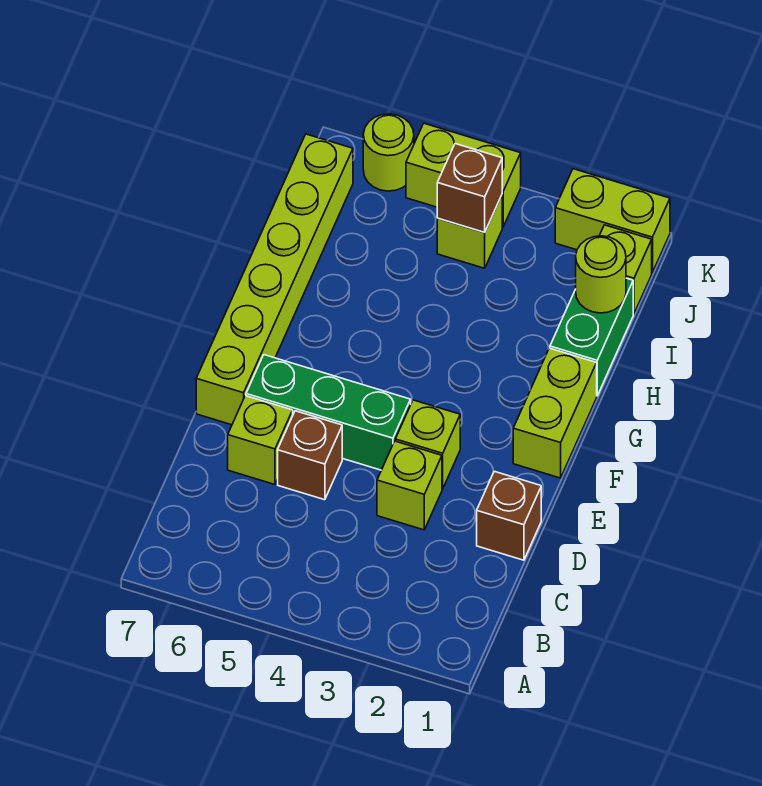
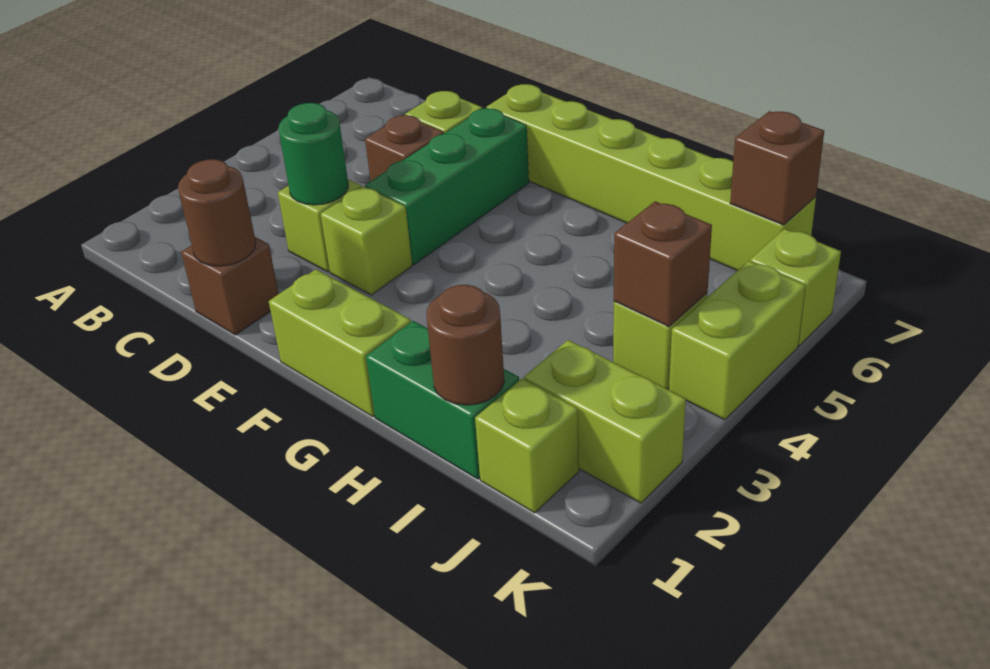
none -> brown 1x1 round brick [178,159,256,266]
none -> green 1x1 round brick [279,103,348,205]
lime 1x1 round brick [576,236,626,313] -> brown 1x1 round brick [426,285,504,405]
none -> brown 1x1 brick [730,111,824,225]
lime 1x2 brick [555,169,670,273] -> lime 1x2 brick turned to [524,340,686,503]
lime 1x1 round brick [363,114,414,191] -> lime 1x1 brick [750,229,841,346]

